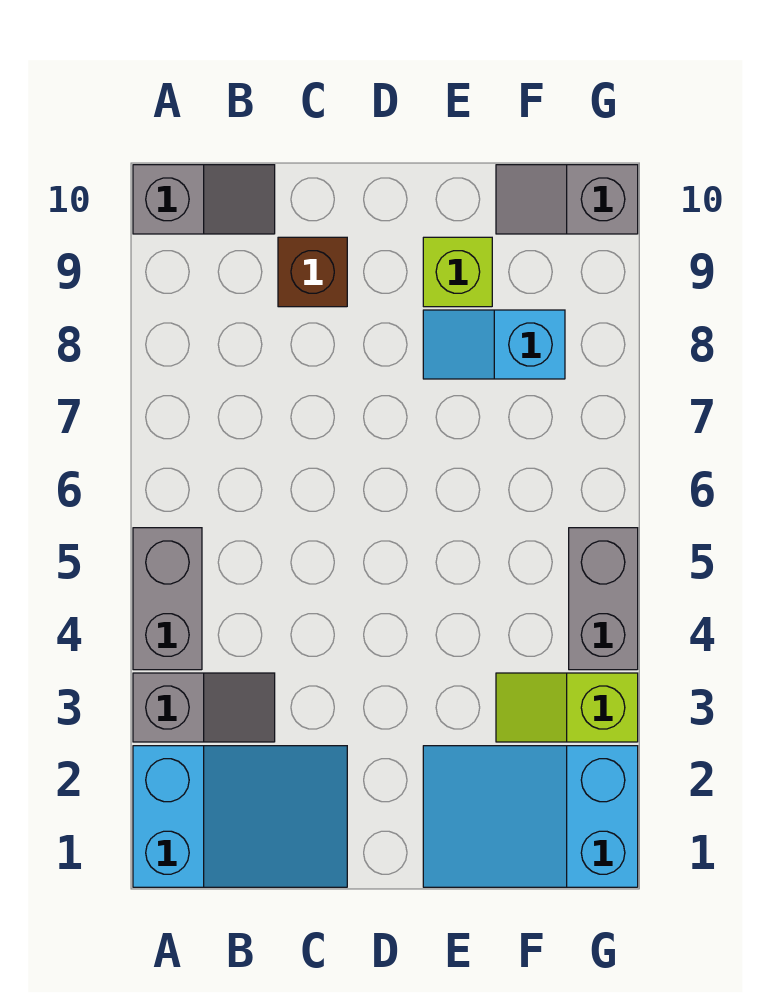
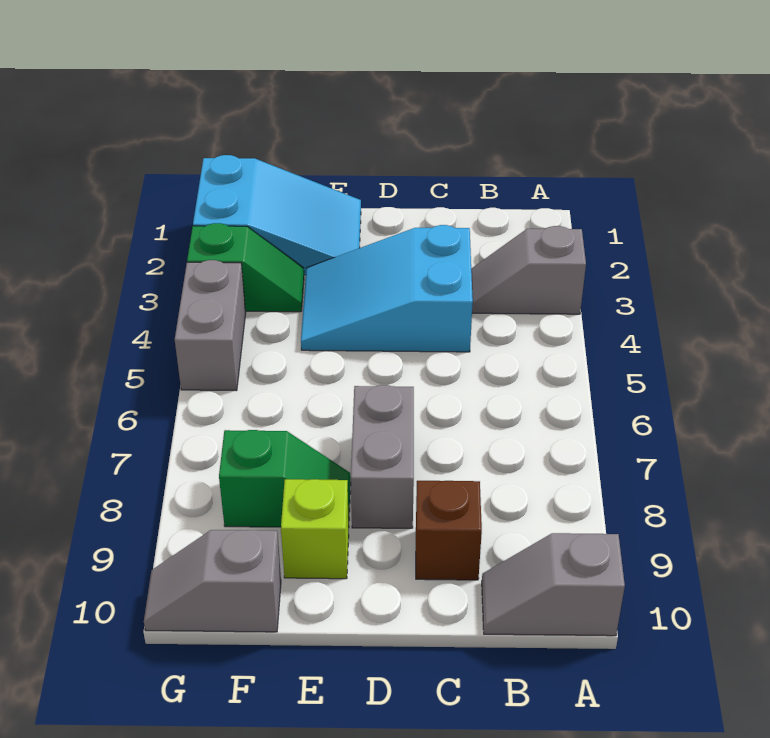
cyan 2x3 slope [133,746,347,887] -> cyan 2x3 slope moved to [301,225,473,352]
grey 1x2 brick [133,528,202,670] -> grey 1x2 brick moved to [351,385,414,528]
cyan 1x2 slope [423,310,565,379] -> green 1x2 slope [219,430,351,527]
lime 1x2 slope [496,673,638,742] -> green 1x2 slope [187,223,304,312]
grey 1x2 slope [496,165,638,234] -> grey 1x2 slope turned to [144,530,281,632]

